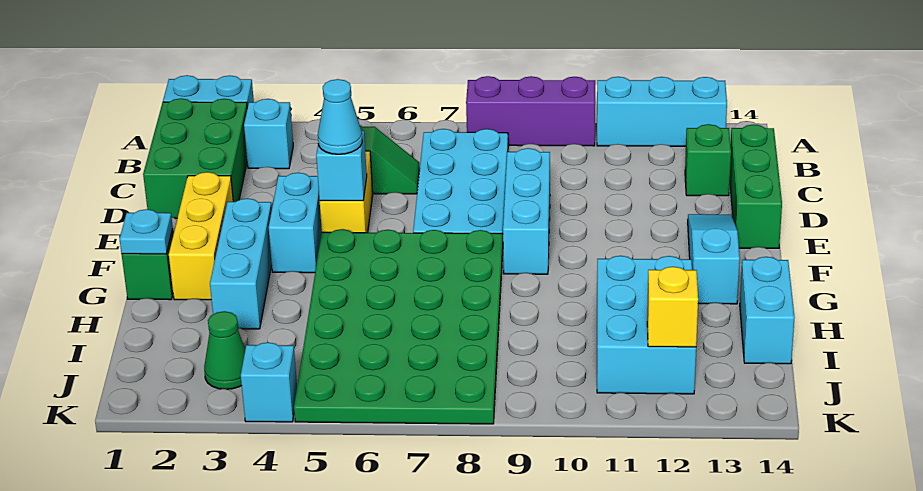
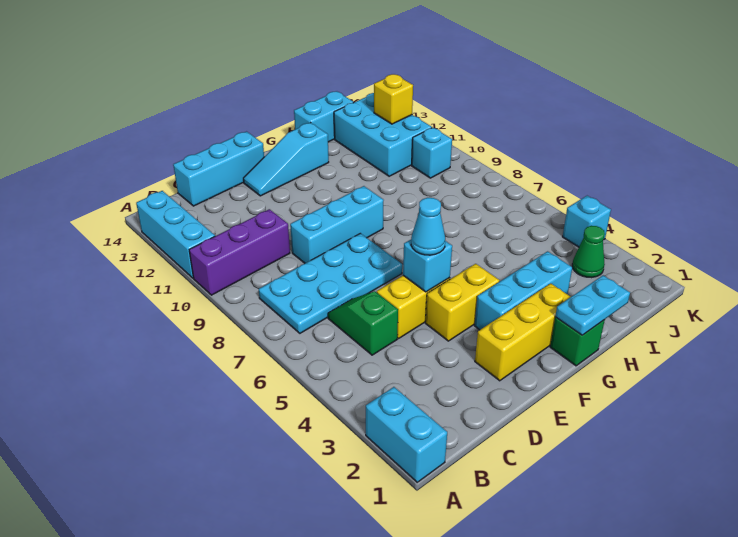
purple 1x3 brick [466,76,595,146] -> purple 1x3 brick turned to [189,209,290,295]
green 2x3 brick [143,98,247,218] -> none
cyan 1x1 brick [244,99,293,169] -> cyan 1x1 brick moved to [412,128,452,178]
green 1x1 brick [685,124,731,196] -> none
green 1x3 brick [730,125,782,248] -> cyan 1x3 brick [173,132,264,206]
cyan 1x2 brick [269,173,322,273] -> yellow 1x2 brick [425,264,500,341]
green 4x6 plate [294,229,503,424] -> none
cyan 1x1 plate [120,209,173,254] -> cyan 1x2 plate [555,275,630,335]
cyan 2x3 brick [597,256,696,394] -> cyan 2x3 brick turned to [334,93,432,176]

